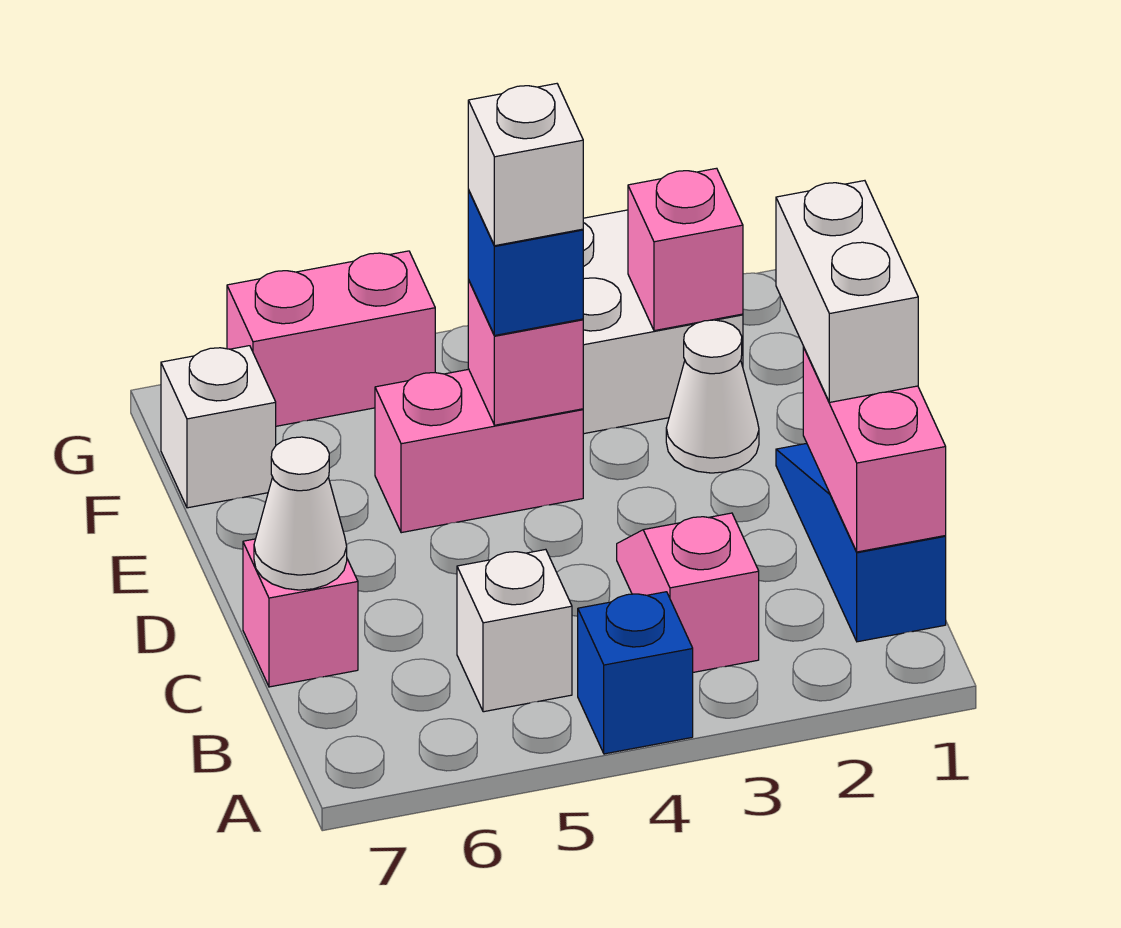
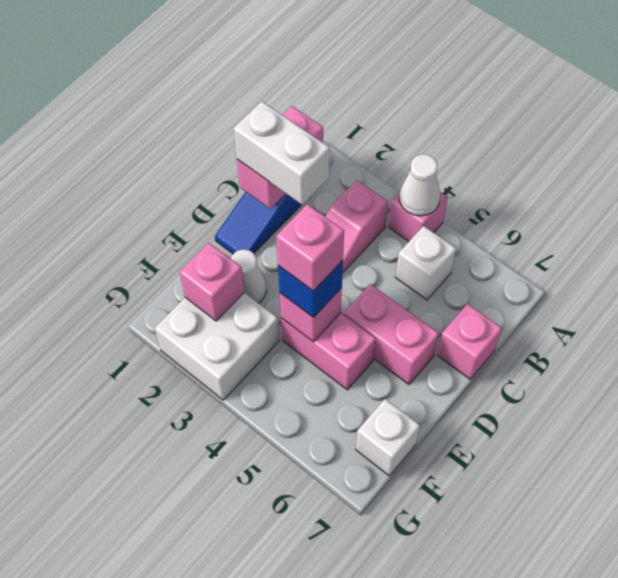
blue 1x1 brick [578,592,693,754] -> pink 1x1 brick [388,192,447,241]
white 1x2 brick [776,181,918,402] -> white 1x2 brick turned to [234,101,330,205]
white 1x1 cone [254,437,347,590] -> white 1x1 cone moved to [399,154,440,216]
white 1x1 brick [468,84,583,246] -> pink 1x1 brick [276,204,344,291]
pink 1x2 brick [227,251,435,426] -> pink 1x2 brick moved to [344,284,439,384]

